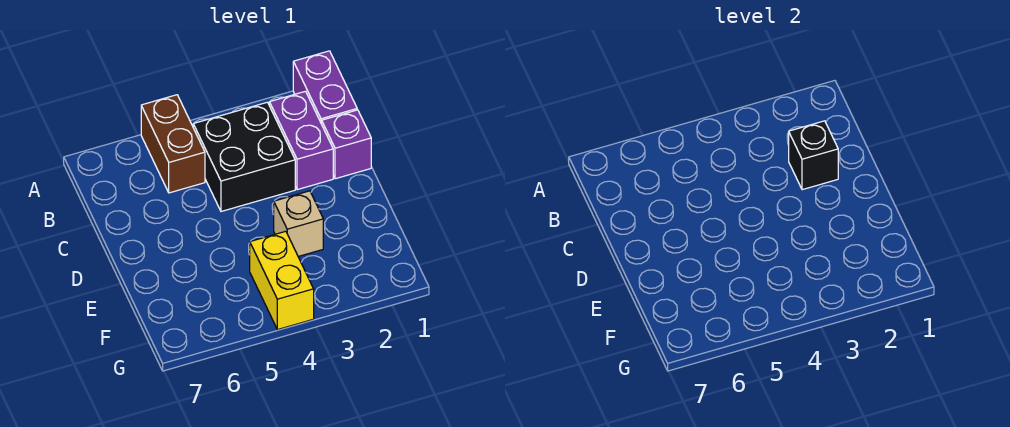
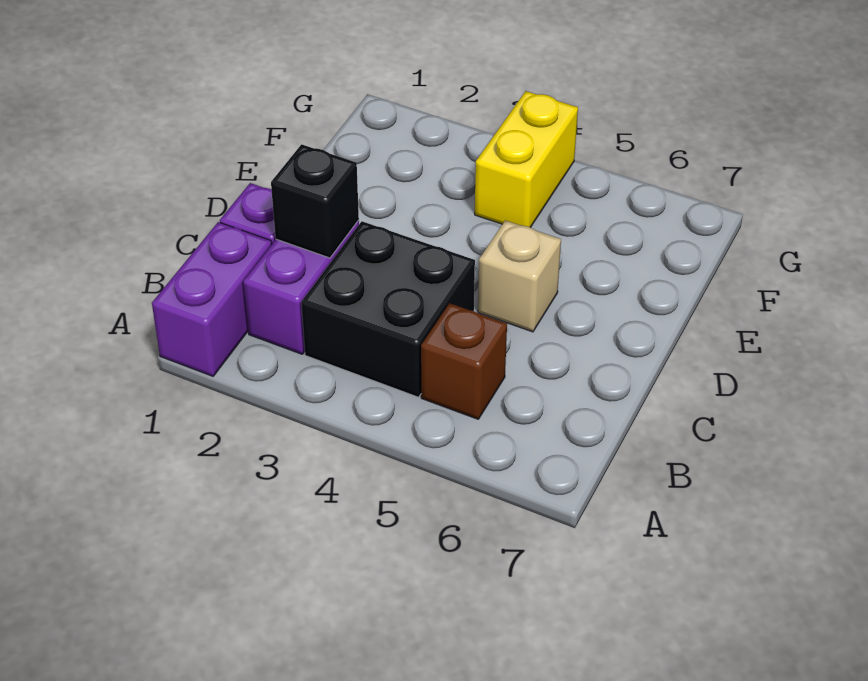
brown 1x2 brick [141,95,205,193] -> brown 1x1 brick [421,303,507,419]
tan 1x1 brick [274,191,323,256] -> tan 1x1 brick moved to [478,220,561,332]

